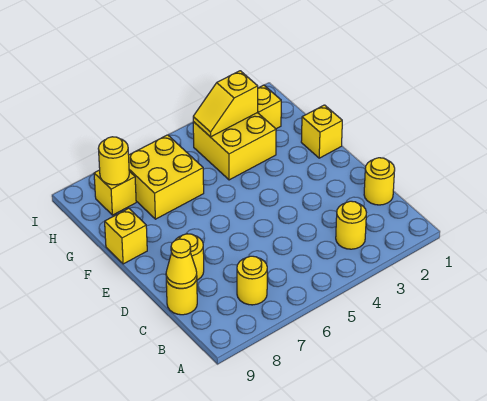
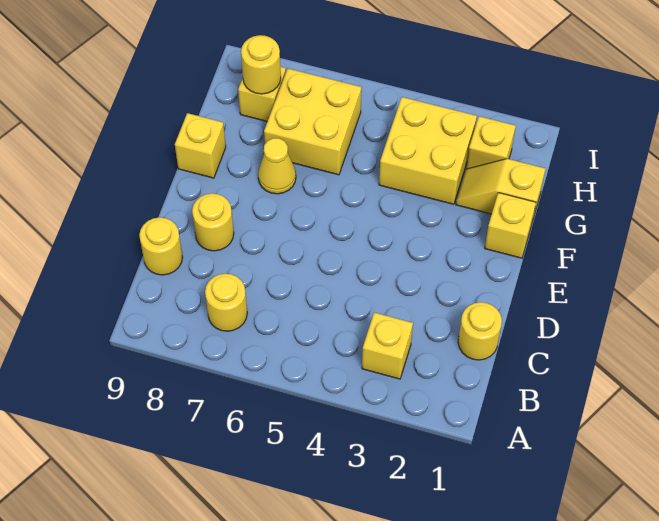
yellow 1x1 round brick [336,201,366,249] -> yellow 1x1 brick [362,313,413,379]
yellow 1x1 cone [166,239,197,288] -> yellow 1x1 cone moved to [258,138,296,194]
yellow 1x2 slope [193,71,258,137] -> yellow 1x2 slope moved to [456,159,545,218]

